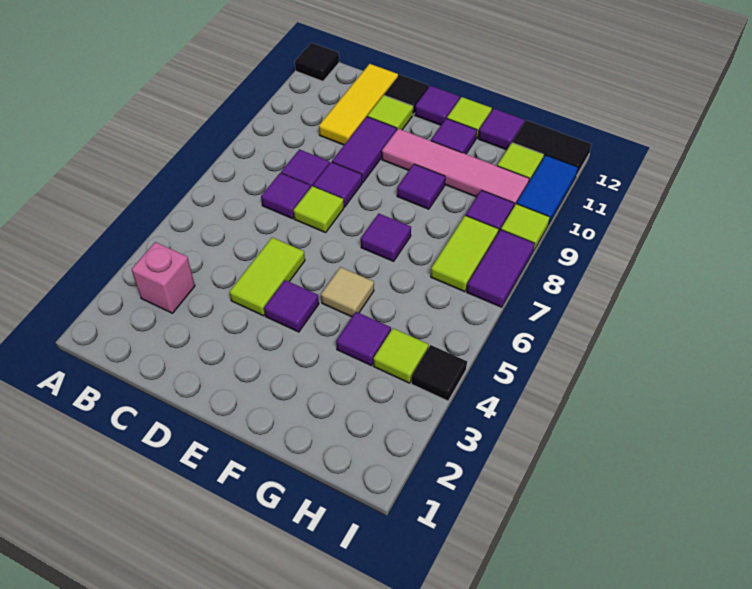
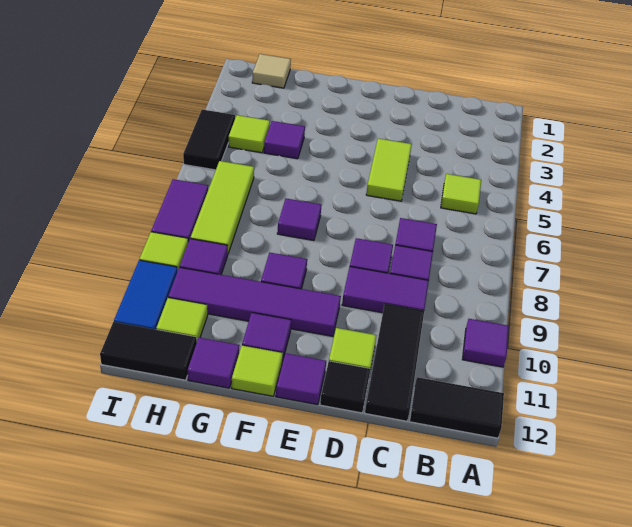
black 1x1 tile [295,43,339,81] -> black 1x2 tile [410,377,504,438]
pink 1x1 brick [131,242,195,313] -> none
yellow 1x3 tile [319,64,398,145] -> black 1x3 tile [365,304,424,421]
lime 1x1 tile [293,186,344,233] -> lime 1x1 tile moved to [441,174,481,214]
purple 1x2 tile [332,117,397,183] -> purple 1x2 tile turned to [342,267,429,313]
purple 1x1 tile [264,280,319,332] -> purple 1x1 tile moved to [462,319,509,367]
pink 1x4 tile [382,129,529,206] -> purple 1x4 tile [168,267,341,336]
tan 1x1 tile [321,267,374,317] -> tan 1x1 tile moved to [252,54,291,88]
lime 1x2 tile [431,215,498,292] -> lime 1x3 tile [191,161,254,253]
black 1x1 tile [411,345,467,401] -> black 1x2 tile [183,109,235,170]

